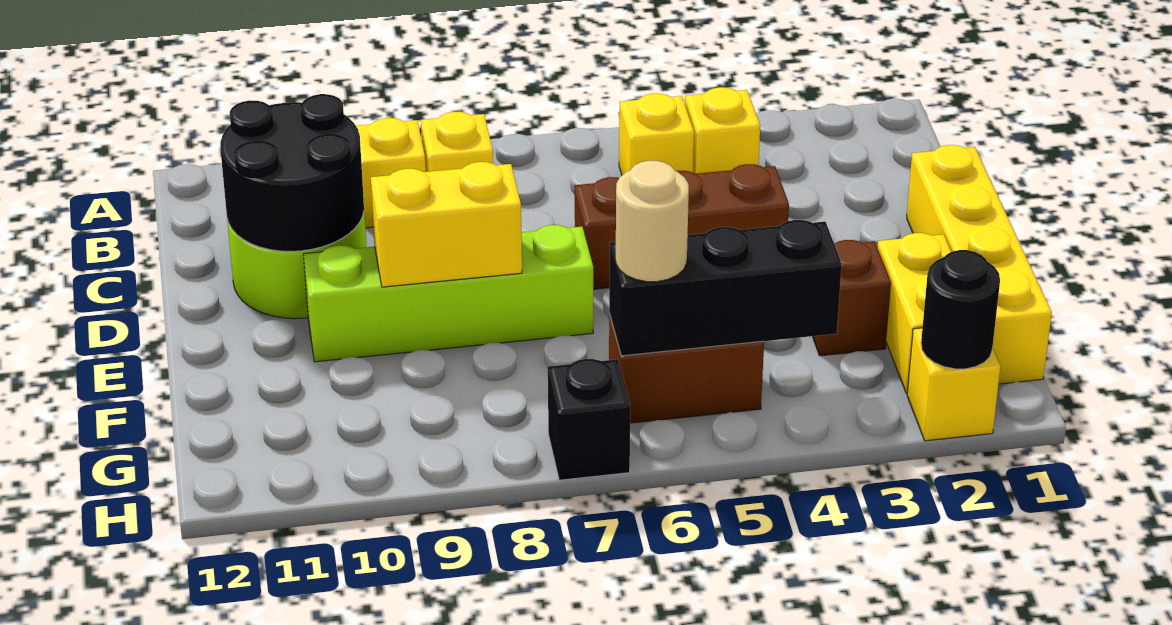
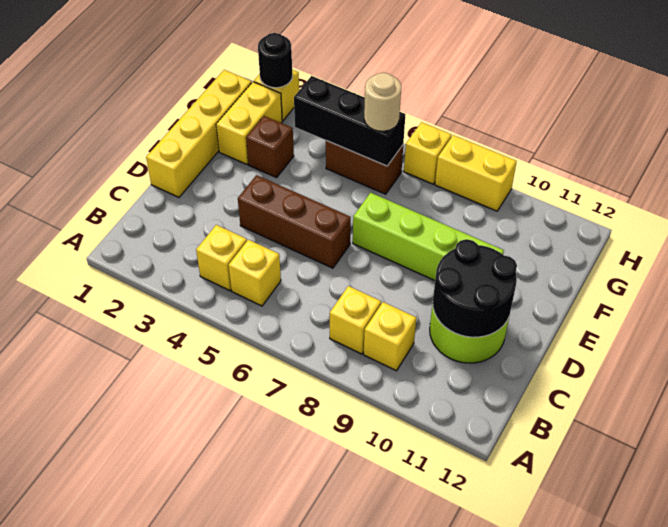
yellow 1x2 brick [371,162,522,287] -> yellow 1x2 brick moved to [435,135,517,211]
black 1x1 brick [548,359,630,480] -> yellow 1x1 brick [404,122,451,184]

